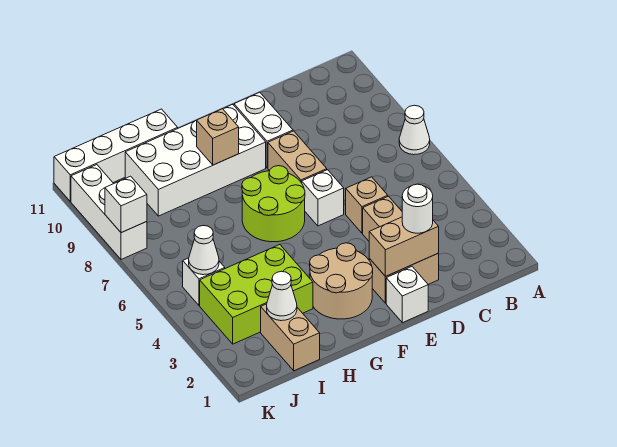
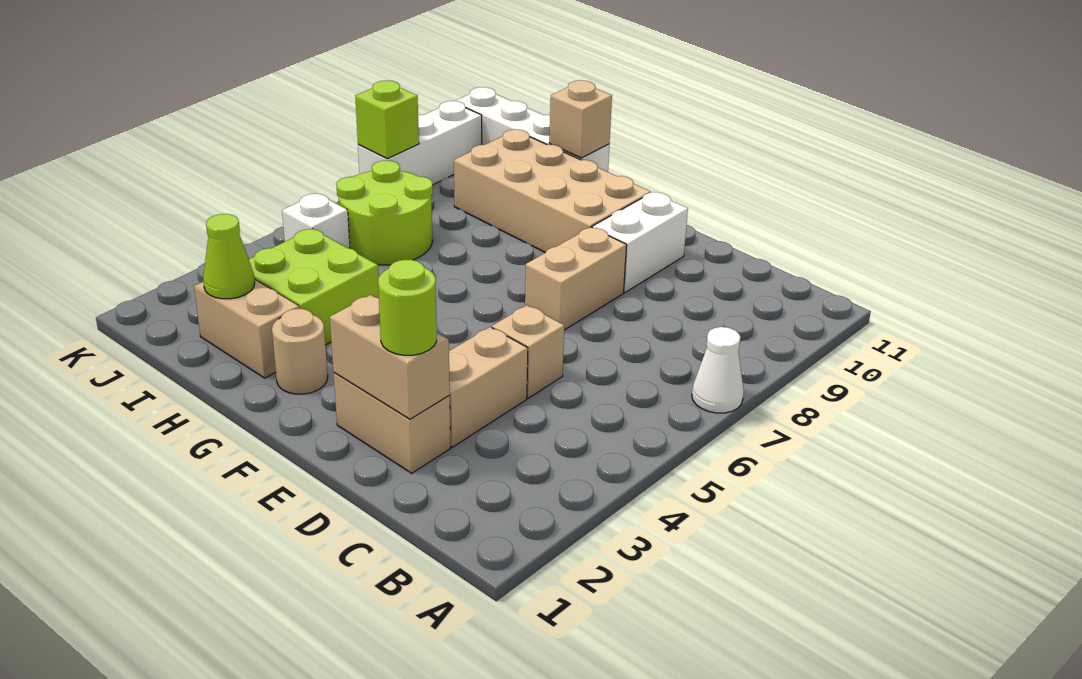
white 1x1 round brick [402,184,433,233] -> lime 1x1 round brick [378,260,437,355]
white 1x1 brick [386,267,428,323] -> none
white 1x1 brick [302,170,344,226] -> none
tan 2x2 round brick [310,243,373,319] -> tan 1x1 round brick [272,309,328,394]
lime 2x2 round brick [242,166,305,242] -> lime 2x2 round brick moved to [336,160,433,265]
white 2x4 brick [125,104,266,216] -> tan 2x4 brick [454,129,651,253]
tan 1x1 brick [197,109,239,165] -> tan 1x1 brick moved to [549,80,612,158]
lime 2x3 brick [200,245,313,344] -> lime 2x2 brick [249,229,379,345]
tan 1x2 brick [261,304,320,371] -> tan 1x2 brick turned to [194,279,299,378]
white 1x1 cone [267,271,297,321] -> lime 1x1 cone [203,214,255,299]
white 1x1 cone [189,226,219,275] -> none
white 1x1 brick [105,176,147,233] -> lime 1x1 brick [355,80,419,159]

